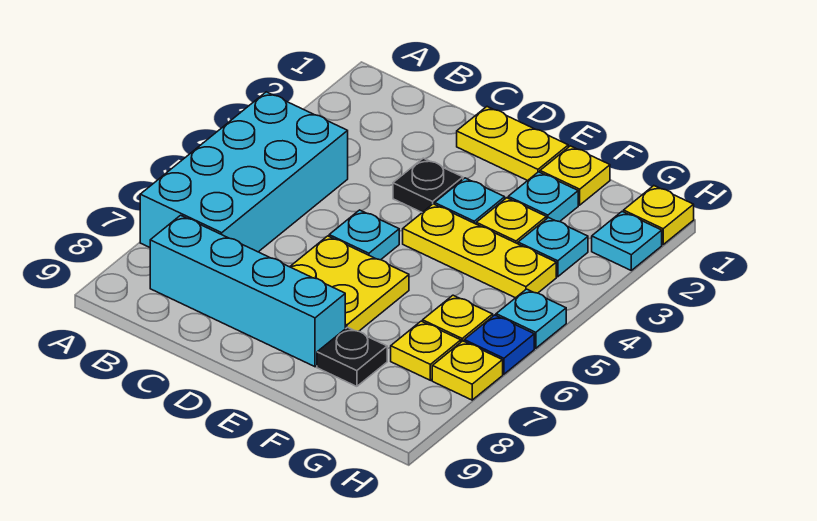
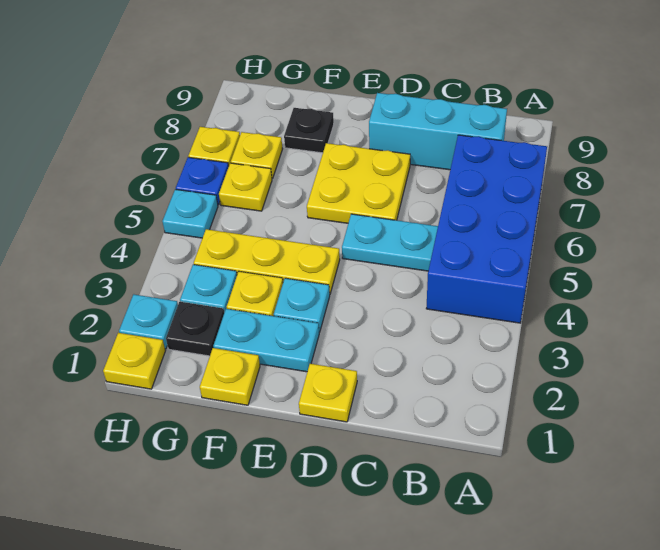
cyan 2x4 brick [140,92,348,252] -> blue 2x4 brick [426,135,547,323]
cyan 1x4 brick [150,215,345,367] -> cyan 1x3 brick [369,93,507,170]
yellow 1x2 plate [457,107,568,181] -> yellow 1x1 plate [299,364,357,422]
black 1x1 plate [393,158,463,212] -> black 1x1 plate moved to [166,302,224,356]
cyan 1x1 plate [329,210,399,260] -> cyan 1x2 plate [342,214,438,271]
cyan 1x1 plate [508,172,578,222] -> cyan 1x2 plate [213,309,319,372]

